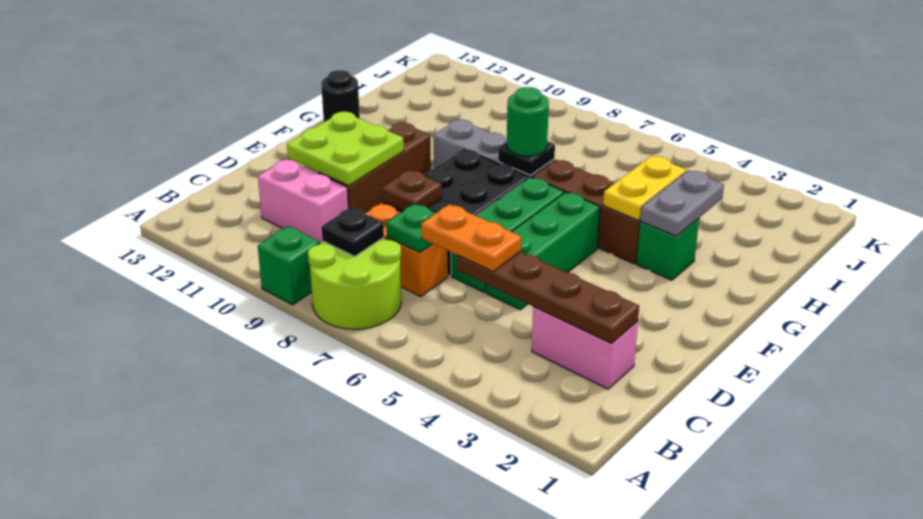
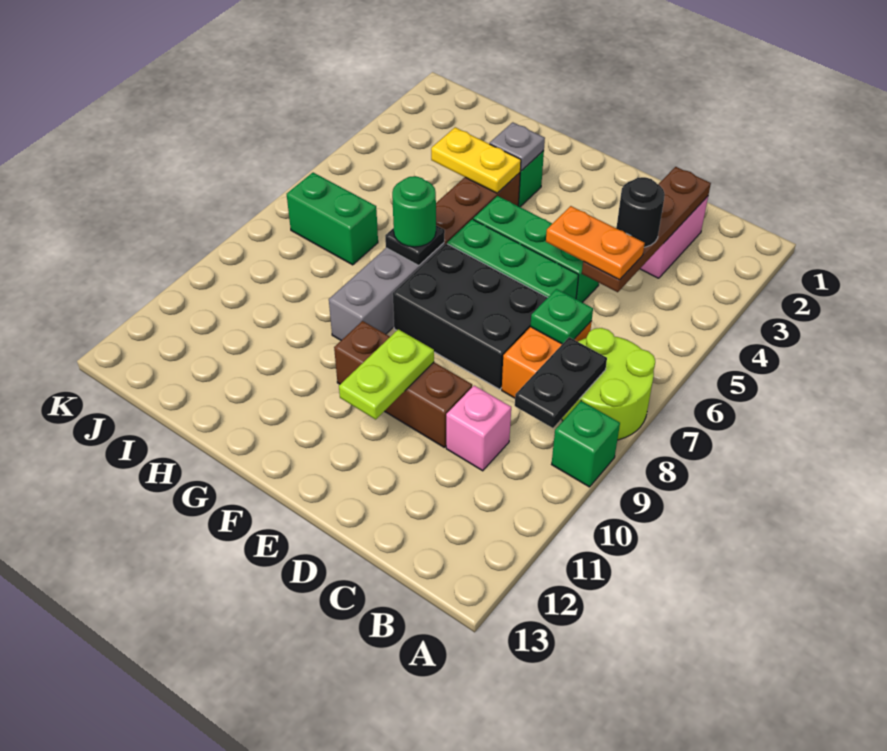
black 1x1 plate [322,208,384,256] -> black 1x2 plate [515,337,607,428]
orange 1x2 plate [421,204,521,272] -> orange 1x2 plate turned to [546,206,645,280]
pink 1x2 brick [258,159,348,243] -> pink 1x1 brick [446,386,511,471]
brown 1x1 plate [382,170,442,211] -> none
lime 2x2 plate [287,112,404,186] -> lime 1x2 plate [339,329,434,419]
grey 1x2 plate [640,170,724,236] -> grey 1x1 plate [490,122,545,171]
black 1x1 round brick [321,70,360,122] -> black 1x1 round brick moved to [616,177,665,247]
none -> green 1x2 brick [287,173,378,265]

